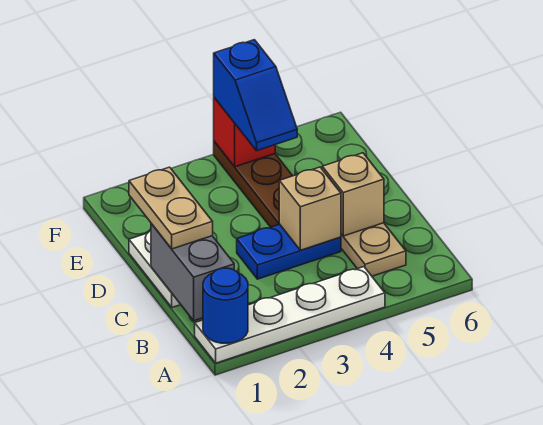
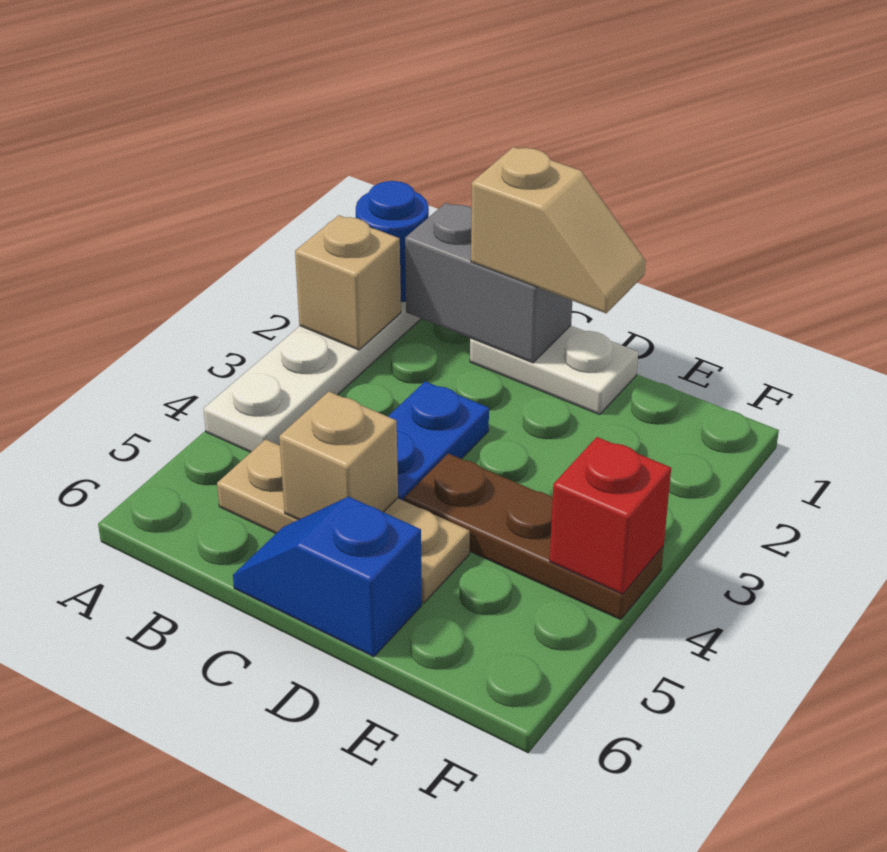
tan 1x2 plate [129,167,213,249] -> tan 1x2 slope [471,147,646,313]
tan 1x1 brick [279,167,341,250] -> tan 1x1 brick moved to [295,215,401,350]
blue 1x2 slope [214,40,297,151] -> blue 1x2 slope moved to [233,497,422,657]

